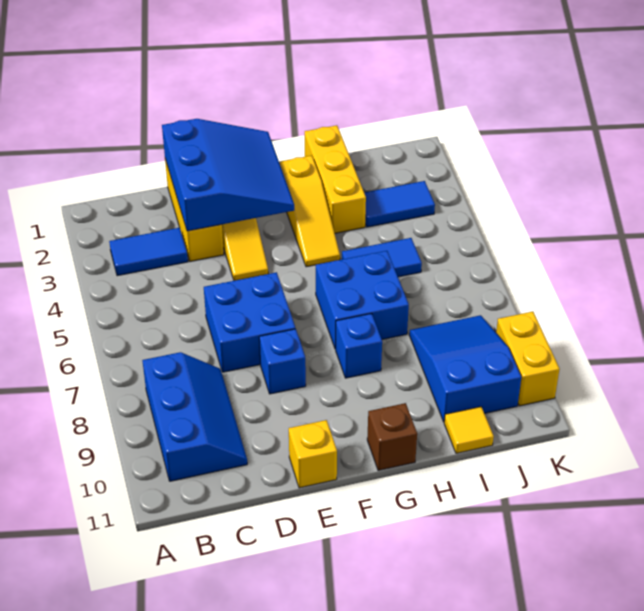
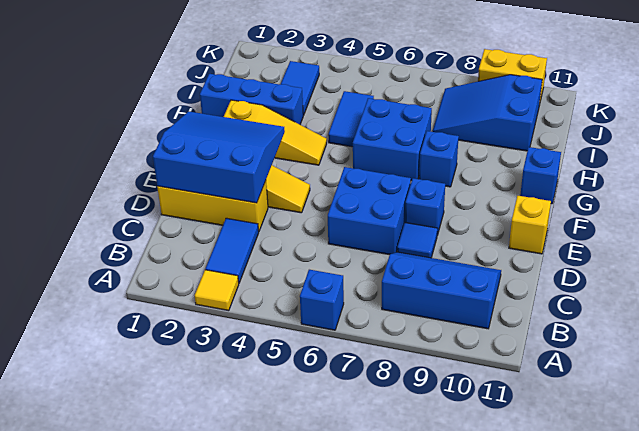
none -> blue 1x1 brick [300,270,344,330]
none -> blue 1x1 tile [397,223,438,258]
brown 1x1 brick [367,403,417,471] -> blue 1x1 brick [520,147,561,204]
yellow 1x3 brick [305,125,366,233] -> blue 1x3 brick [200,74,303,124]
yellow 1x1 tile [444,407,494,453] -> yellow 1x1 tile moved to [195,270,239,311]

